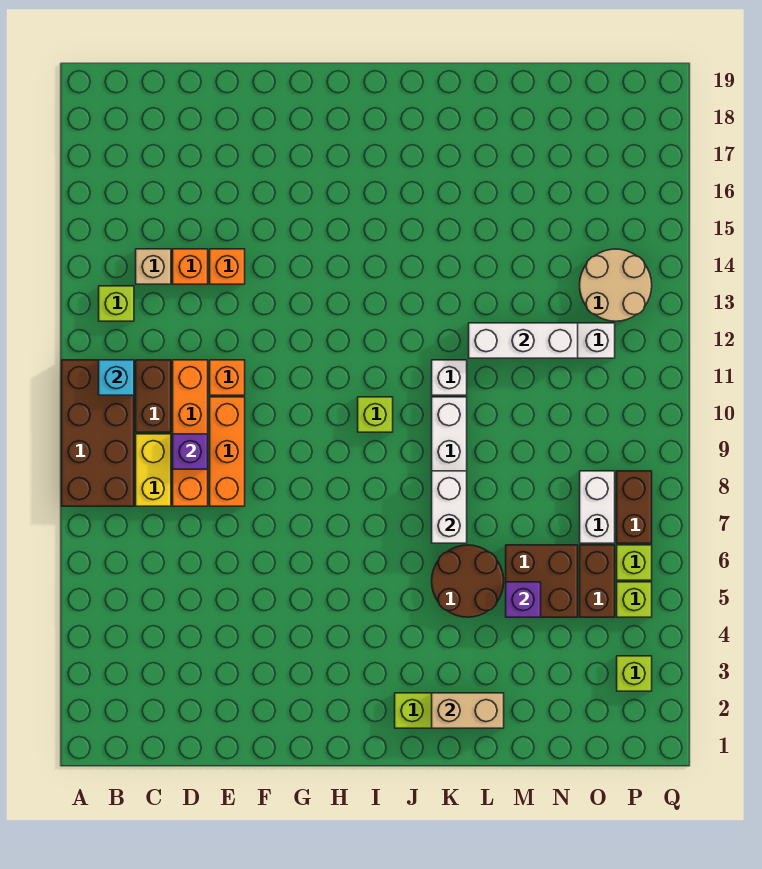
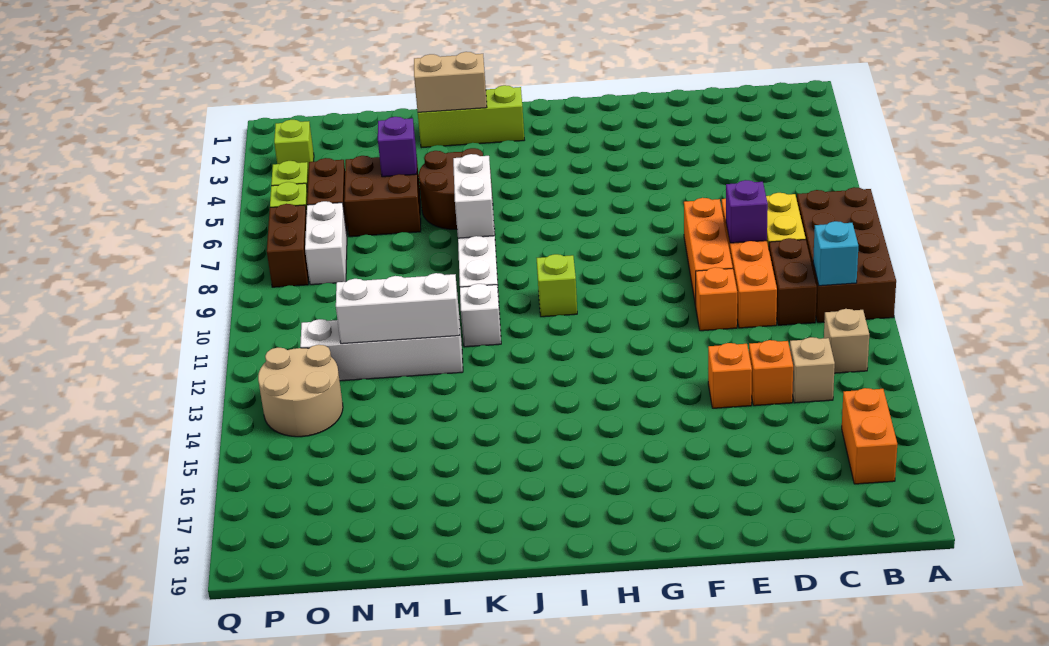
lime 1x1 brick [99,286,134,321] -> tan 1x1 brick [824,309,869,373]
none -> orange 1x2 brick [842,388,897,484]

